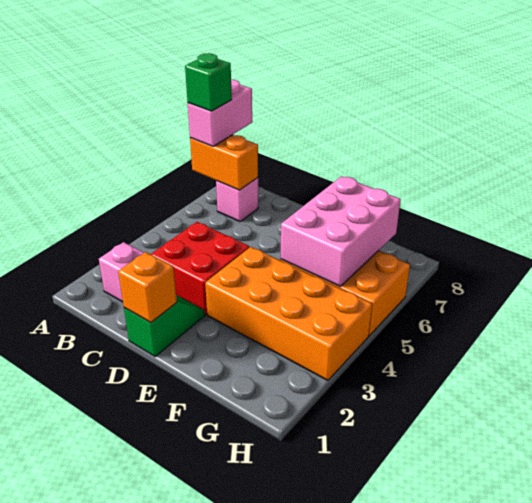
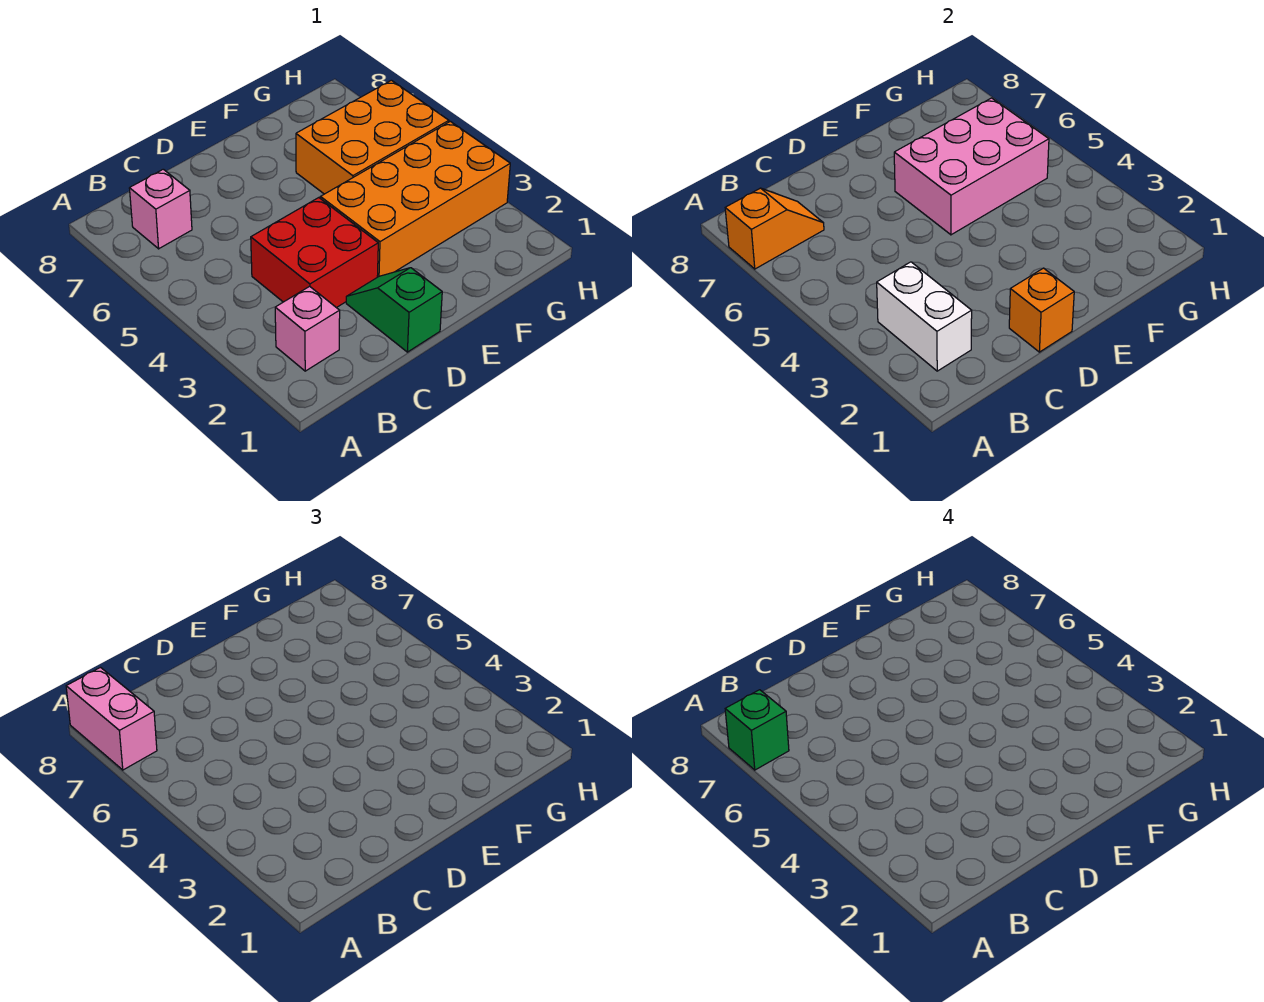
orange 1x2 brick [190,135,258,190] -> orange 1x2 slope [725,188,824,269]
none -> white 1x2 brick [877,262,972,371]
pink 2x3 brick [280,176,401,287] -> pink 2x3 brick turned to [894,98,1049,235]

